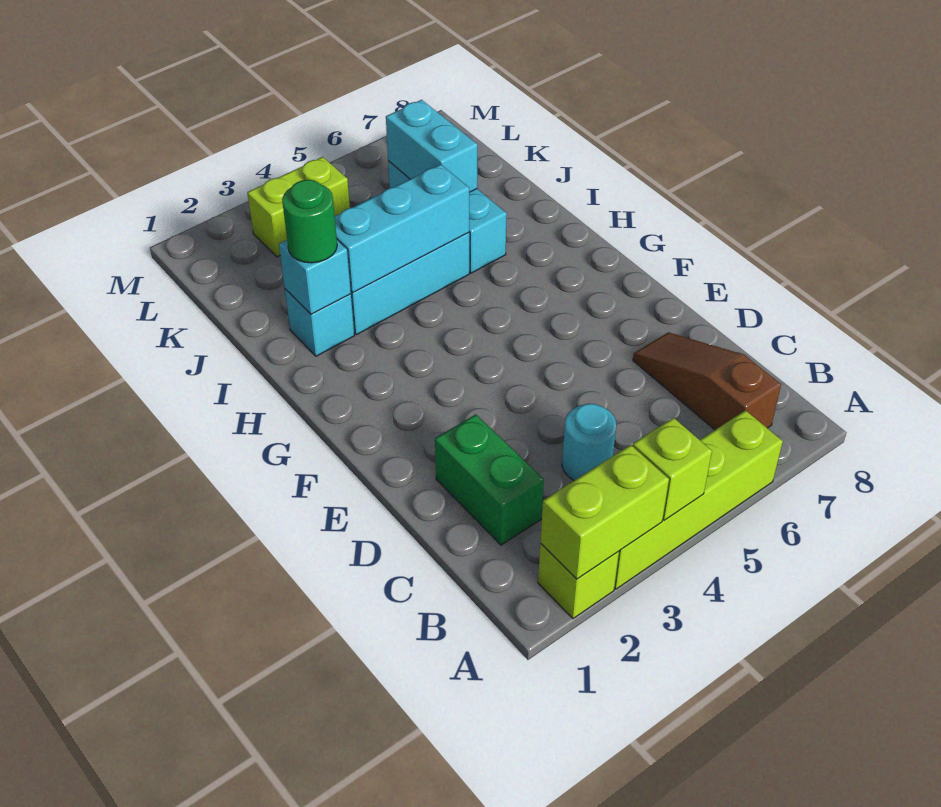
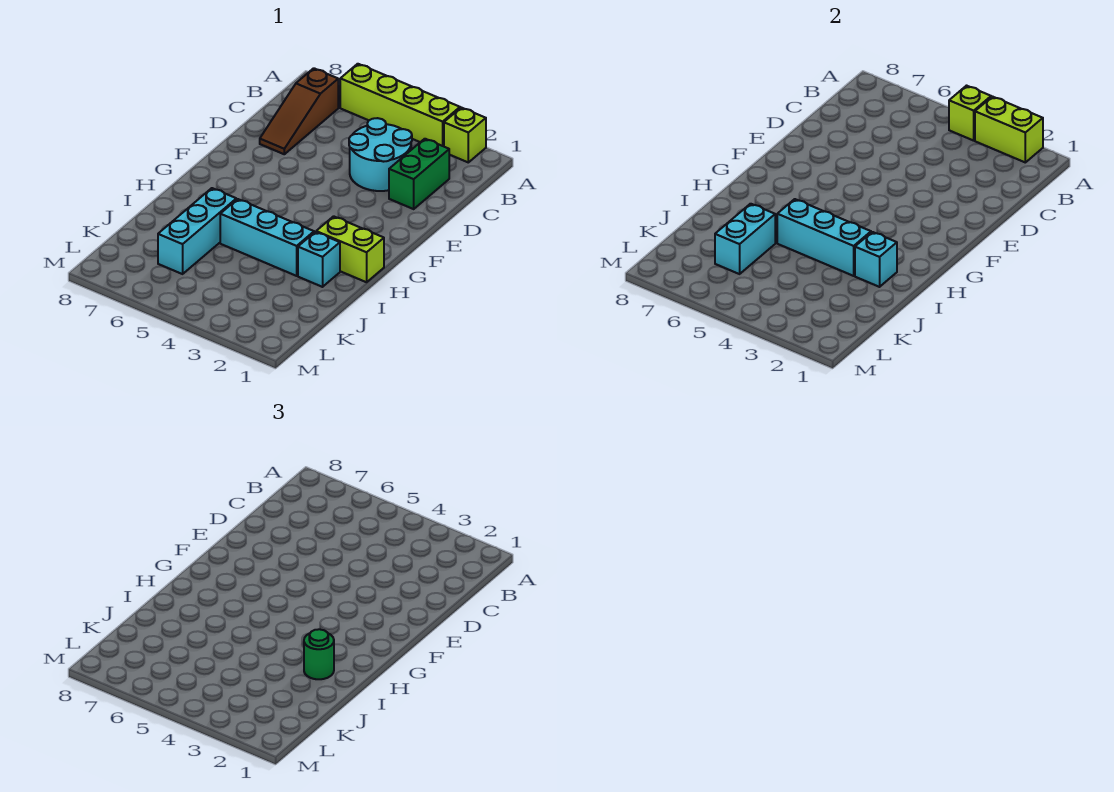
cyan 1x1 round brick [562,404,616,480] -> cyan 2x2 round brick [349,118,412,191]
lime 1x2 brick [247,157,350,257] -> lime 1x2 brick moved to [316,216,384,282]

